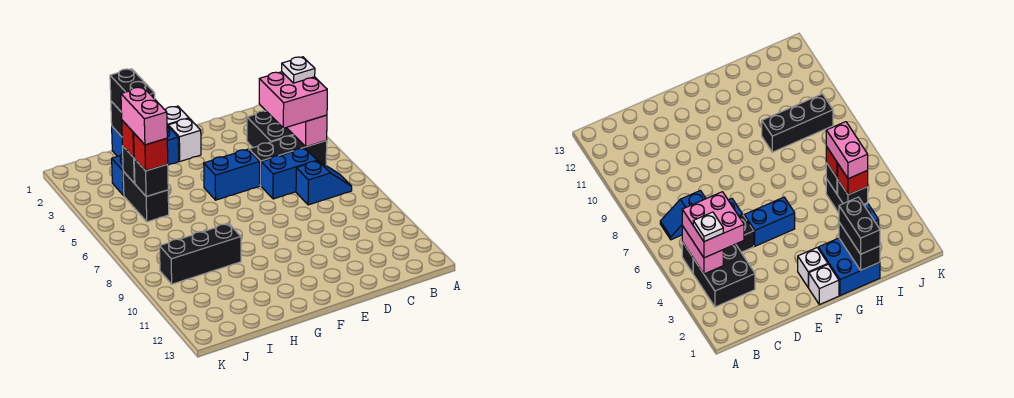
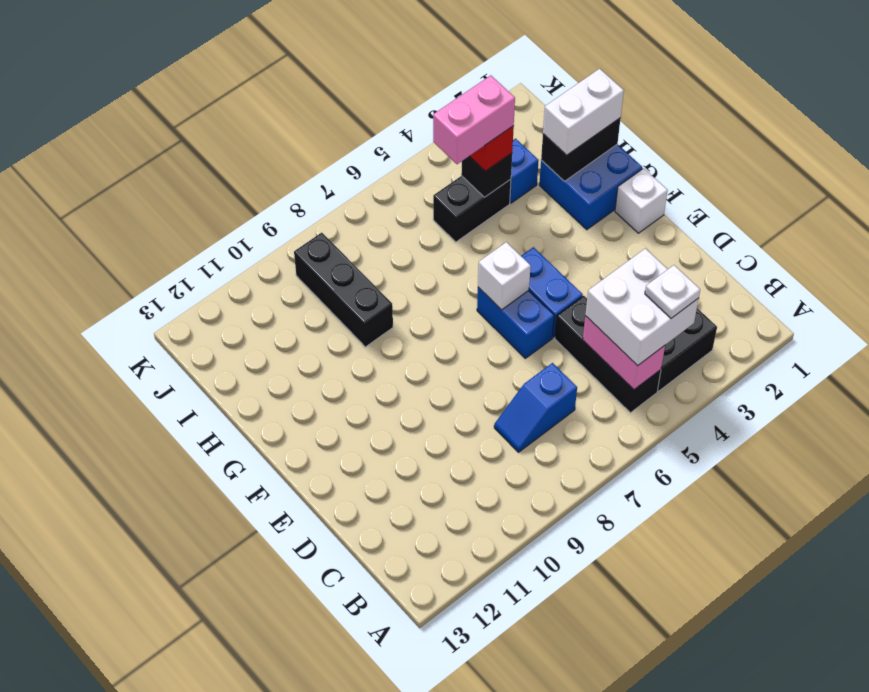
pink 1x2 brick [287,115,327,147] -> pink 1x2 brick turned to [583,316,665,390]
pink 2x2 brick [259,72,327,128] -> white 2x2 brick [585,248,699,366]
blue 1x2 slope [296,161,352,205] -> blue 1x2 slope turned to [494,363,577,452]
blue 1x2 brick [261,148,317,199] -> blue 1x2 brick moved to [477,287,554,358]
white 1x1 brick [168,119,201,161] -> white 1x1 brick moved to [478,242,531,310]
black 1x2 brick [110,69,155,111] -> white 1x2 brick [543,69,624,155]
black 1x1 brick [134,159,168,196] -> none
red 1x1 brick [134,134,168,171] -> none

